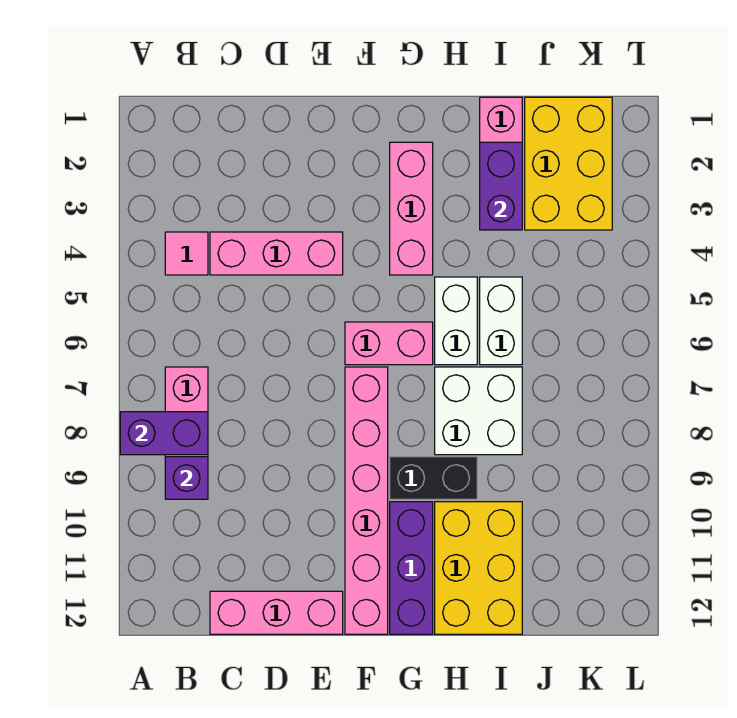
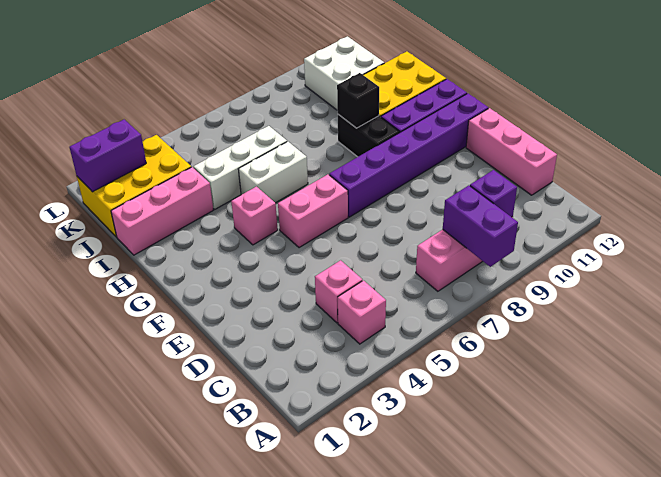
pink 1x1 tile [165,232,208,275] -> pink 1x1 brick [338,281,386,344]
pink 1x3 brick [210,232,343,275] -> pink 1x1 brick [315,260,362,323]
pink 1x2 brick [345,322,433,365] -> pink 1x2 brick turned to [278,174,348,248]
pink 1x6 brick [345,367,388,634] -> purple 1x6 brick [329,93,488,217]
pink 1x3 brick [390,142,433,275] -> pink 1x1 brick [231,187,278,245]
white 2x2 brick [435,367,522,455] -> white 2x2 brick moved to [304,36,384,110]
none -> black 1x1 brick [337,73,379,128]
purple 1x2 brick [480,142,522,230] -> purple 1x2 brick moved to [69,119,146,192]
white 1x2 brick [480,277,522,365] -> white 1x3 brick [194,126,287,209]

